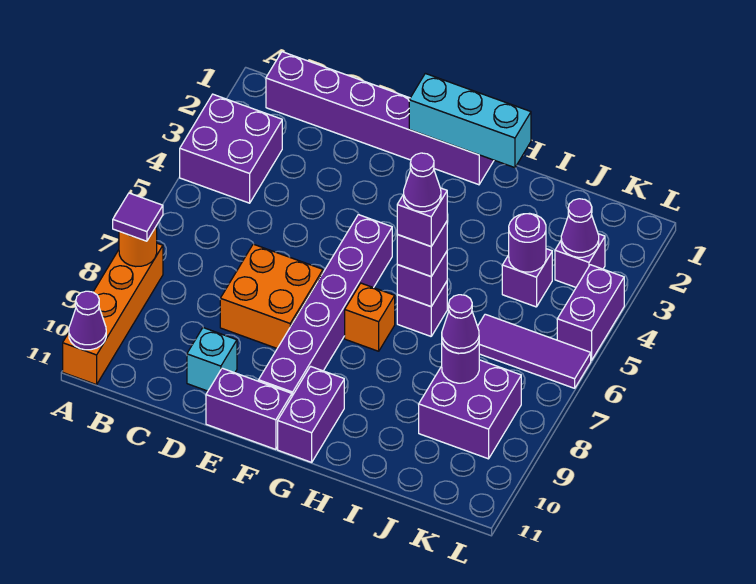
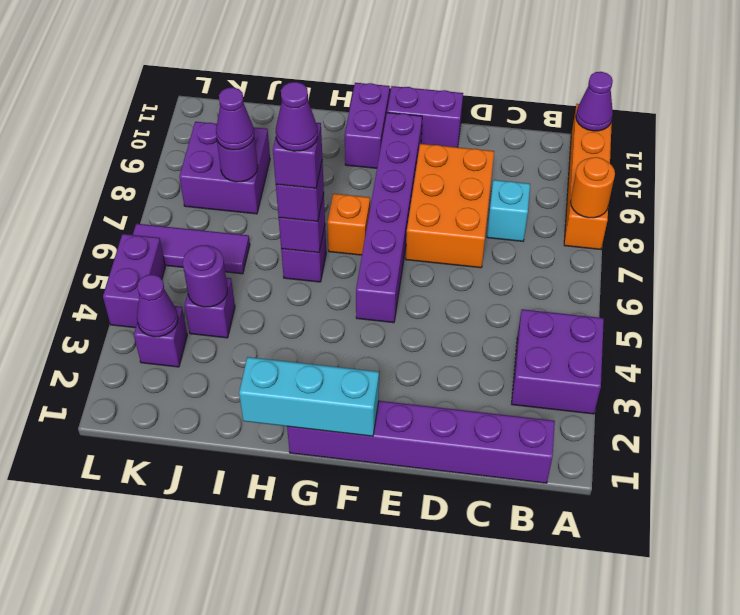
purple 1x1 tile [113,193,163,241] -> none
orange 2x2 brick [220,244,323,348] -> orange 2x3 brick [406,144,494,268]
cyan 1x1 brick [187,328,237,391] -> cyan 1x1 brick moved to [487,180,530,241]

